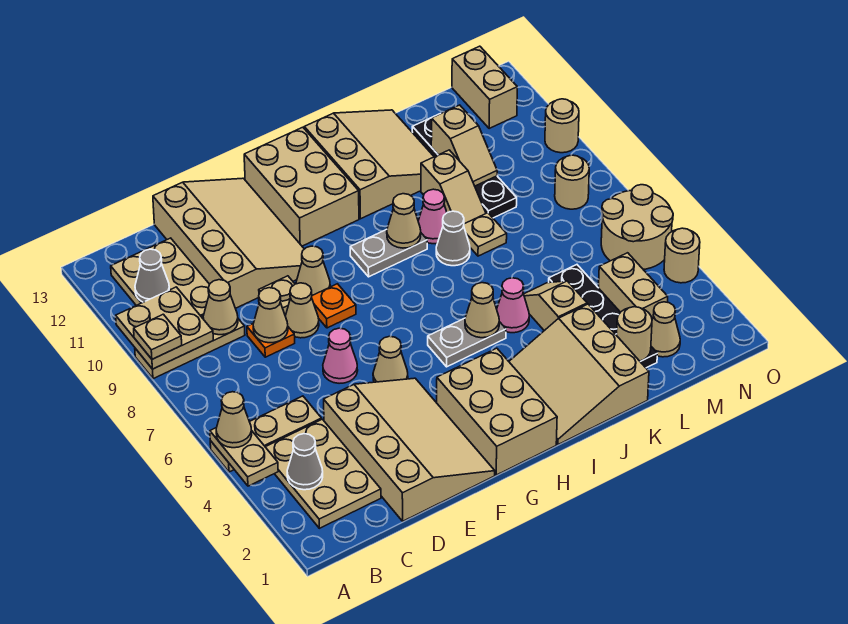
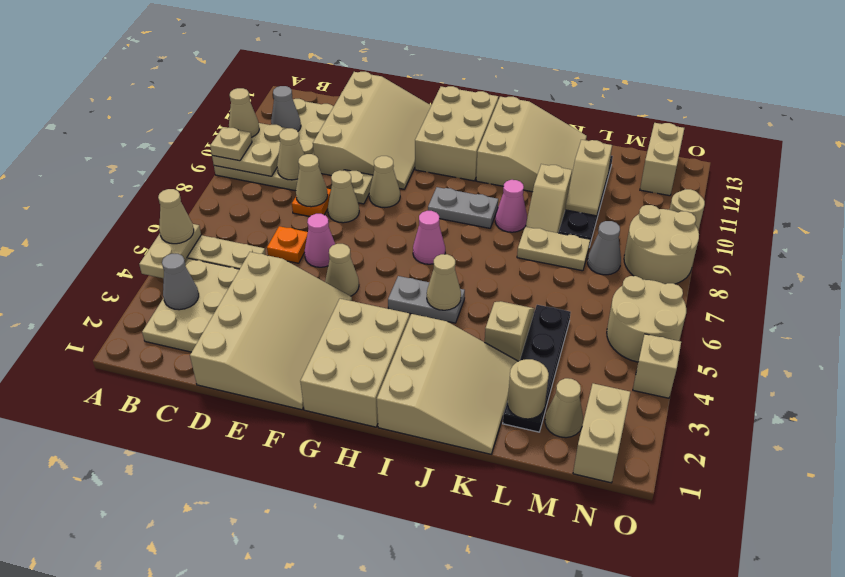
orange 1x1 plate [311,284,356,328] -> orange 1x1 plate moved to [267,226,308,263]
tan 3x3 slope [509,304,649,444] -> tan 3x3 slope turned to [377,314,518,454]
tan 1x1 cone [387,194,421,248] -> tan 1x1 cone moved to [229,88,259,137]
pink 1x1 cone [497,278,529,333] -> pink 1x1 cone moved to [413,211,445,264]
grey 1x1 cone [436,211,470,266] -> grey 1x1 cone moved to [588,221,621,275]
tan 1x1 plate [464,213,507,256] -> tan 1x2 plate [517,227,590,271]
tan 1x2 brick [599,253,668,319] -> tan 1x2 brick moved to [573,383,630,483]
tan 1x1 round brick [555,155,589,209] -> tan 2x2 round brick [624,205,699,284]
tan 1x1 round brick [664,228,700,283] -> tan 1x1 brick [633,334,681,398]

